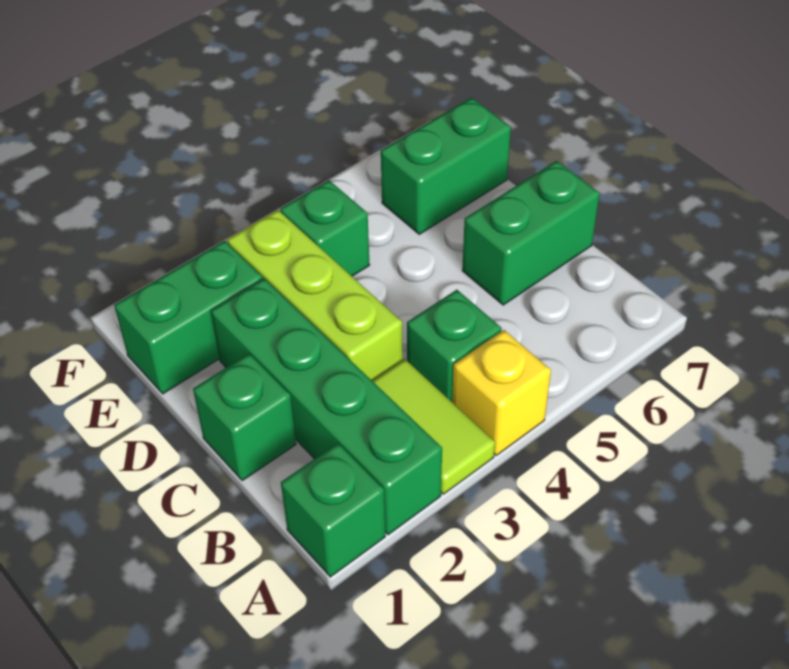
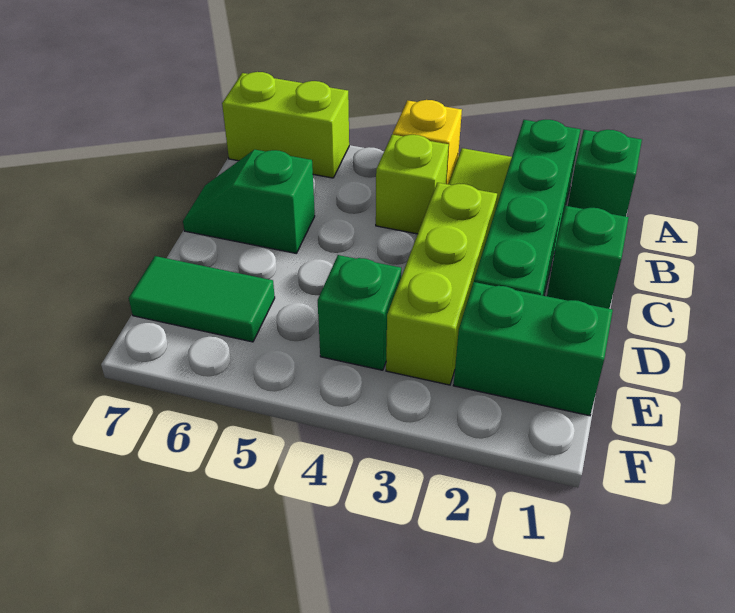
none -> lime 1x2 brick [222,72,349,178]
green 1x1 brick [407,290,502,402] -> lime 1x1 brick [376,134,449,234]
green 1x2 brick [462,161,600,305] -> green 1x2 slope [183,150,315,253]
green 1x2 brick [381,98,511,234] -> green 1x2 tile [129,256,275,342]

